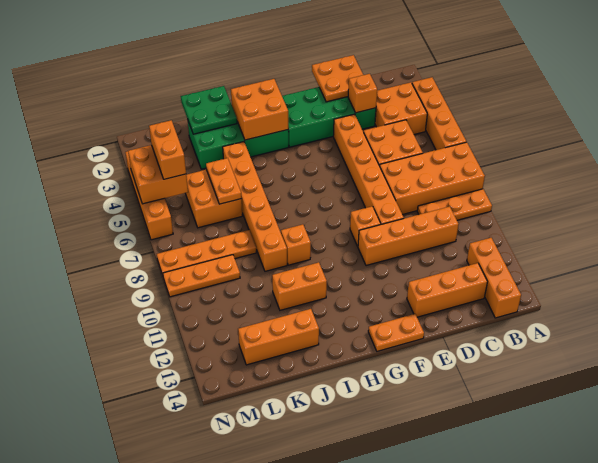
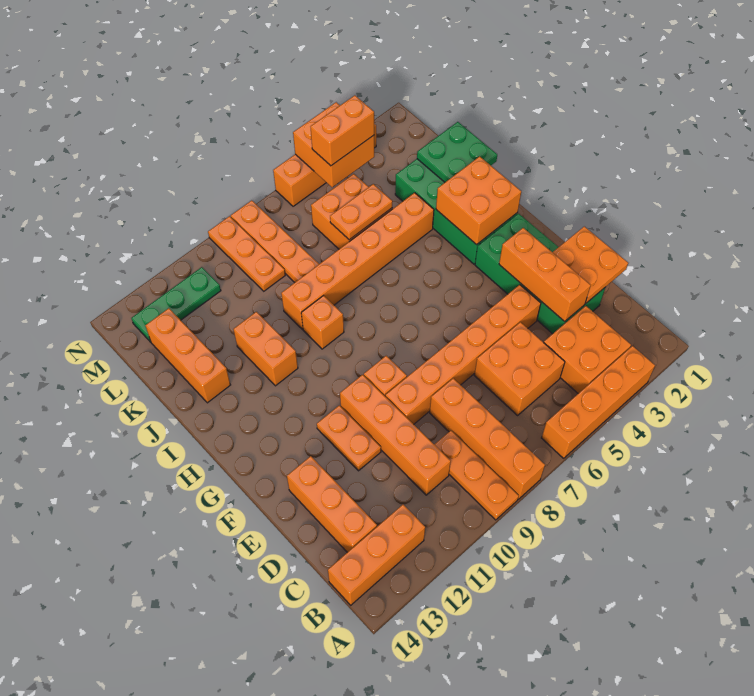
orange 2x4 brick [380,142,485,215] -> orange 1x4 brick [430,378,545,499]
orange 1x1 brick [348,74,377,113] -> orange 1x3 brick [499,228,591,322]
orange 1x2 plate [368,314,424,351] -> orange 1x2 plate moved to [317,405,381,471]
none -> green 1x3 plate [131,267,221,342]

